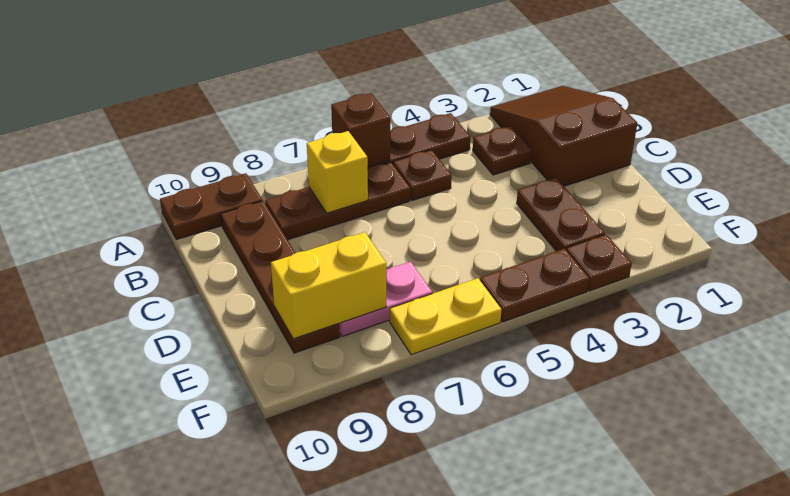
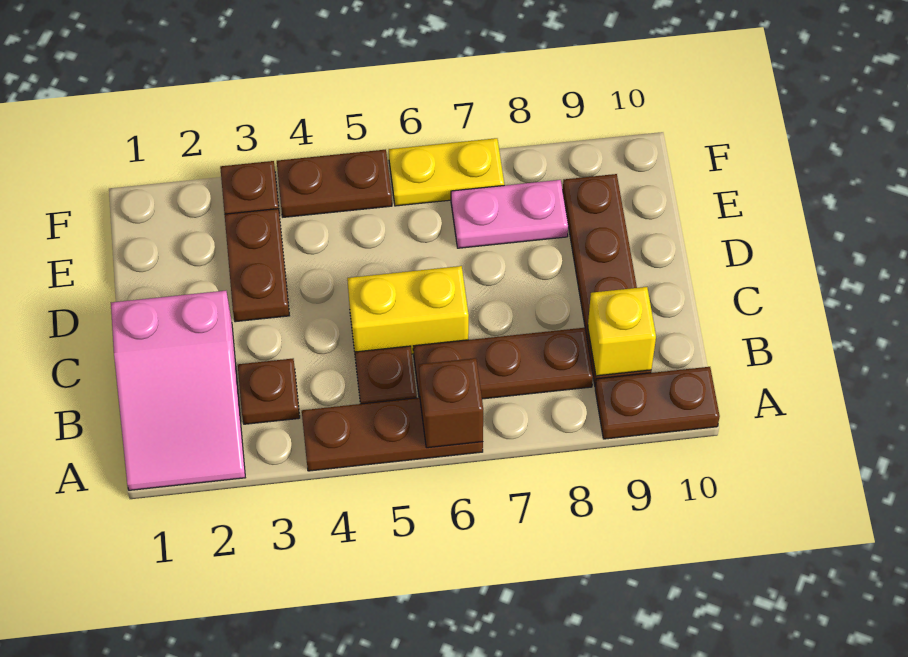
brown 2x3 slope [490,86,637,186] -> pink 2x3 slope [111,291,245,490]
yellow 1x1 brick [307,131,368,213] -> yellow 1x1 brick moved to [588,287,656,376]
yellow 1x2 brick [271,232,386,339] -> yellow 1x2 brick moved to [347,266,469,354]

